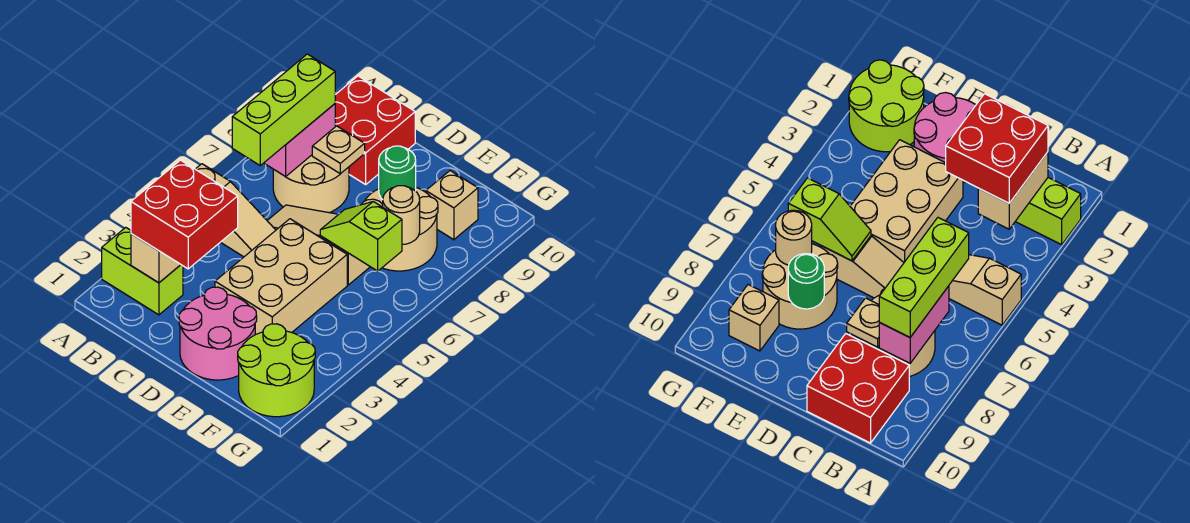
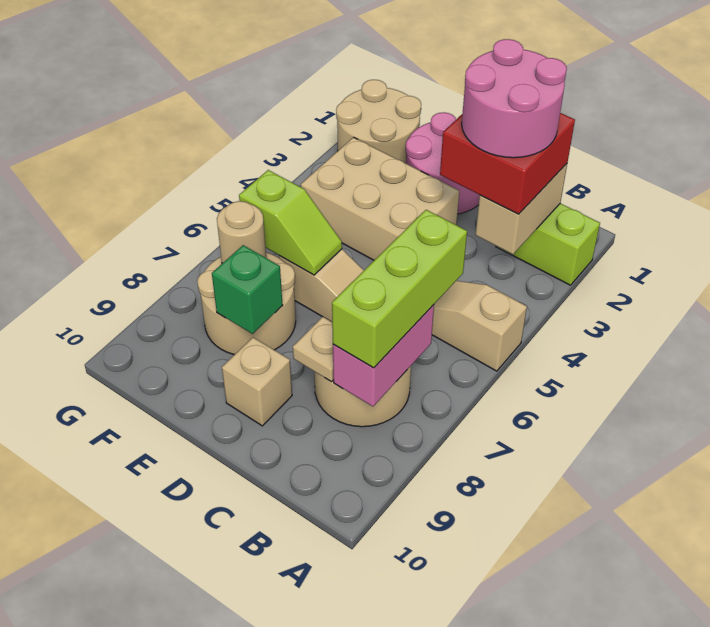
none -> pink 2x2 round brick [462,39,567,158]
red 2x2 brick [335,76,415,184] -> none
tan 2x3 brick [215,219,347,335] -> tan 2x3 brick turned to [301,137,459,260]
green 1x1 round brick [379,146,416,200] -> green 1x1 brick [212,245,283,334]
lime 2x2 round brick [238,324,315,417] -> tan 2x2 round brick [336,80,421,163]
tan 1x1 brick [426,171,478,240] -> tan 1x1 brick moved to [222,337,292,426]

